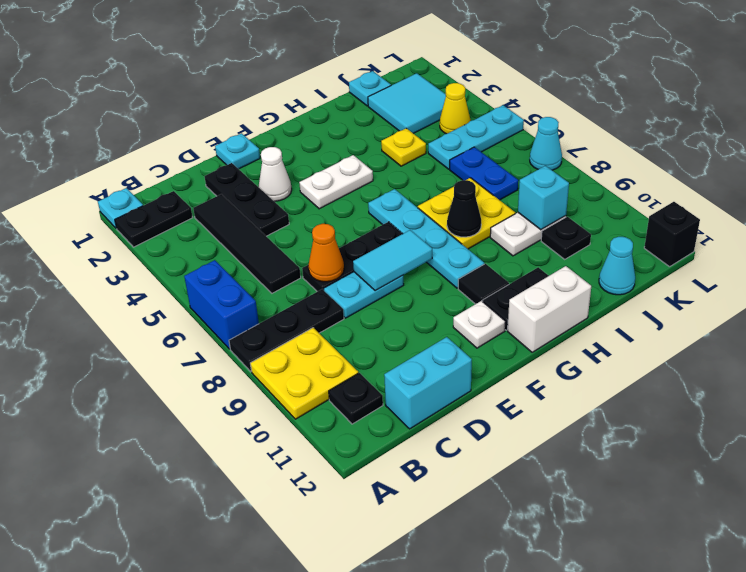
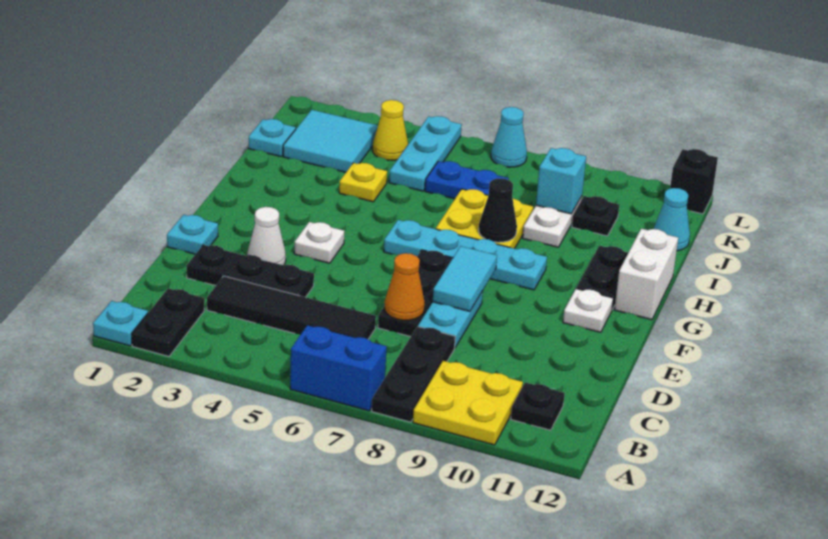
cyan 1x2 brick [384,337,472,429] -> none
white 1x2 plate [299,155,373,209] -> white 1x1 plate [294,222,344,263]
black 1x1 tile [458,264,509,304] -> none

